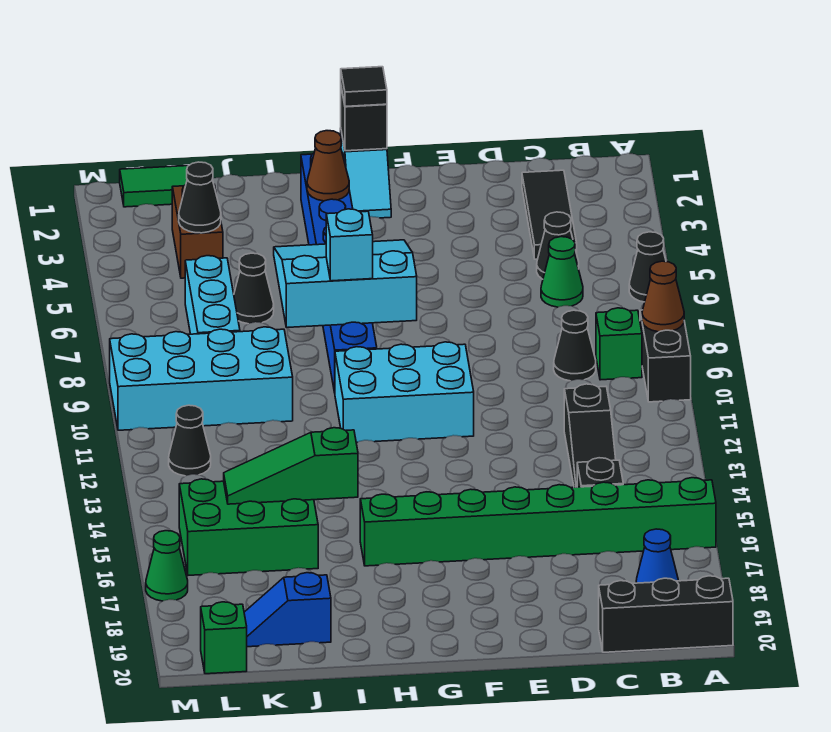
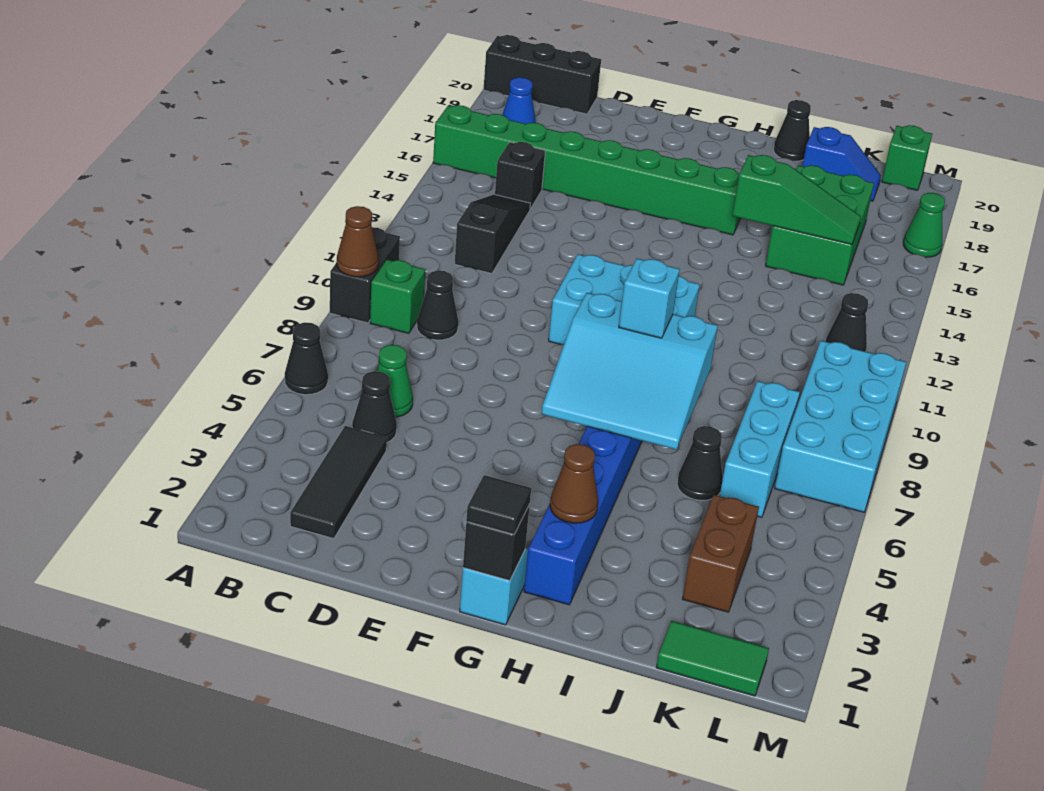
cyan 2x4 brick [110,327,293,430] -> cyan 2x4 brick turned to [775,341,906,512]
green 2x3 brick [179,479,318,575] -> green 2x3 brick turned to [765,165,874,285]
black 1x1 cone [179,162,221,233] -> black 1x1 cone moved to [774,100,811,161]

